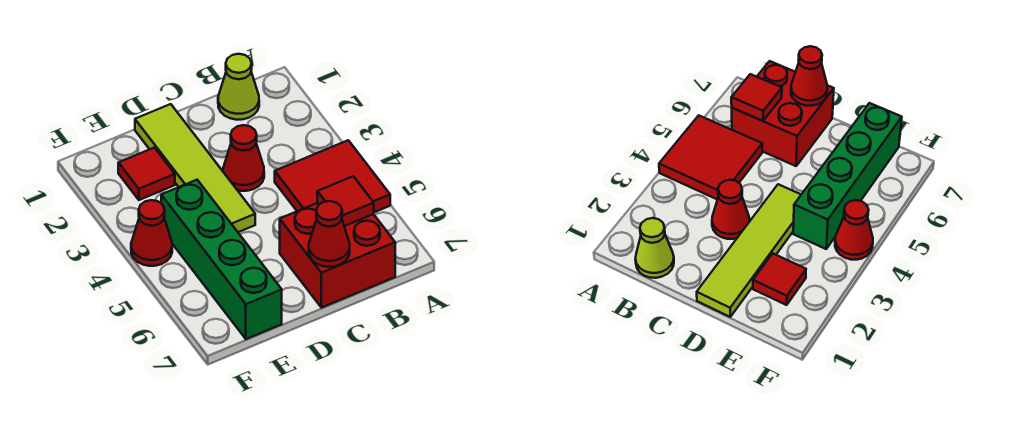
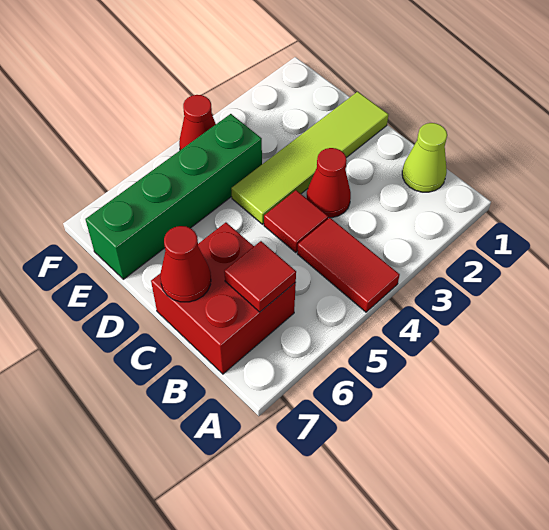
red 2x2 tile [275,140,390,212] -> red 1x2 tile [297,218,400,312]
red 1x1 tile [118,148,175,200] -> red 1x1 tile moved to [264,190,328,252]

